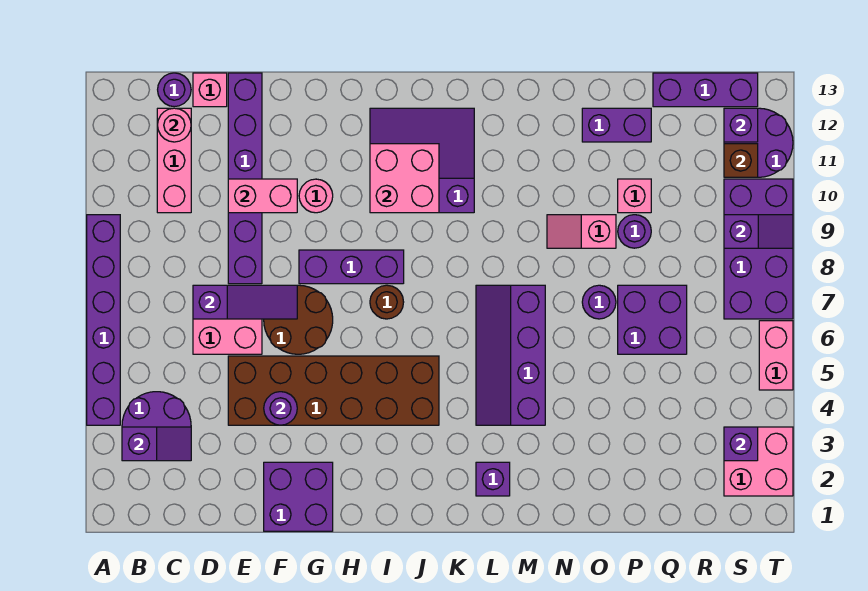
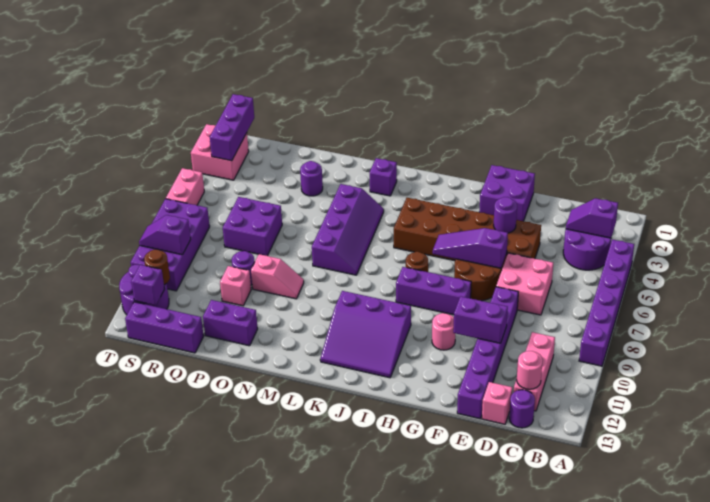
purple 1x3 slope [193,285,297,319] -> purple 1x3 slope moved to [433,228,508,268]
pink 1x2 brick [228,179,297,213] -> purple 1x2 brick [453,296,508,343]
pink 2x2 brick [370,144,439,213] -> none
purple 1x1 round brick [582,285,616,319] -> purple 1x1 round brick moved to [300,161,323,196]
purple 1x1 brick [724,427,758,461] -> purple 1x3 brick [210,94,254,161]
brown 1x1 brick [724,144,758,177] -> brown 1x1 round brick [144,249,170,285]

